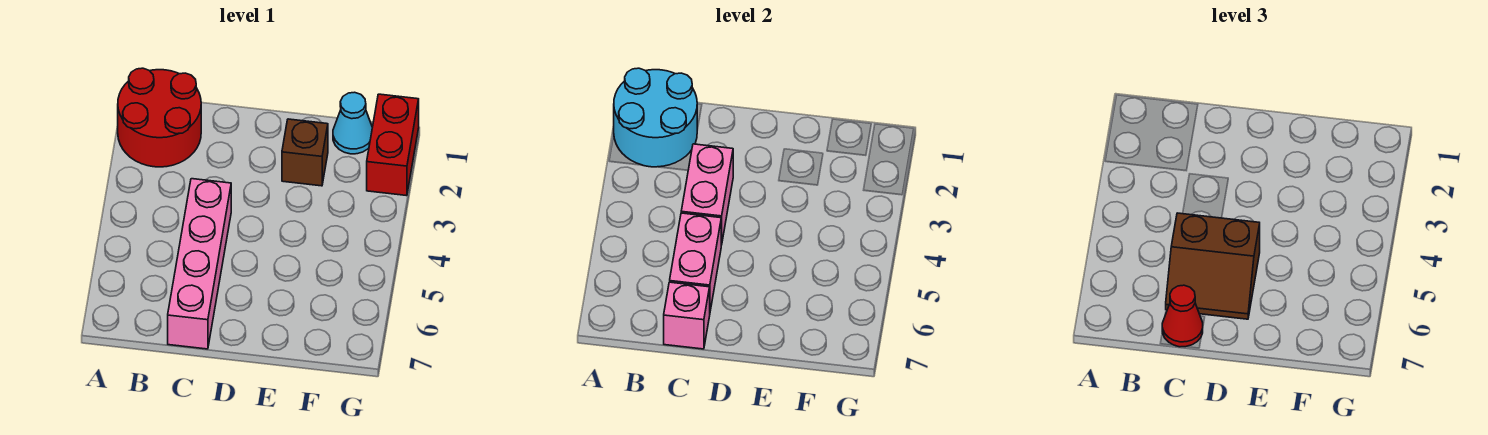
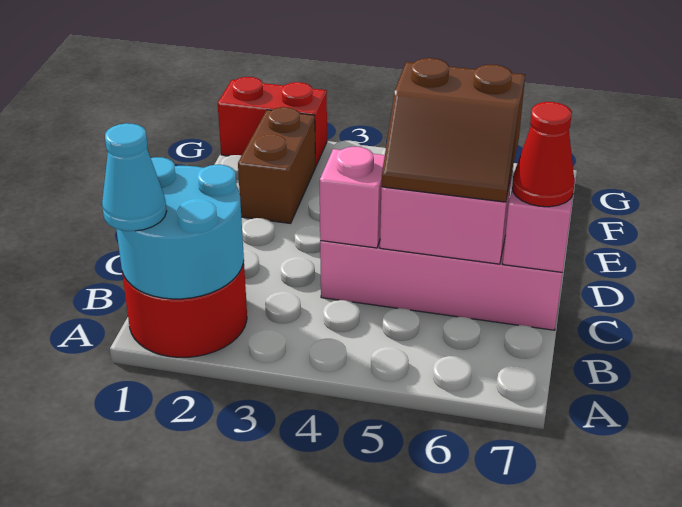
pink 1x2 brick [681,144,733,245] -> pink 1x1 brick [320,147,385,248]
brown 2x2 slope [1166,213,1260,319] -> brown 2x2 slope turned to [381,58,525,202]
brown 1x1 brick [282,119,328,186] -> brown 1x2 brick [238,107,316,224]
cyan 1x1 cone [333,92,372,154] -> cyan 1x1 cone moved to [102,123,167,231]

